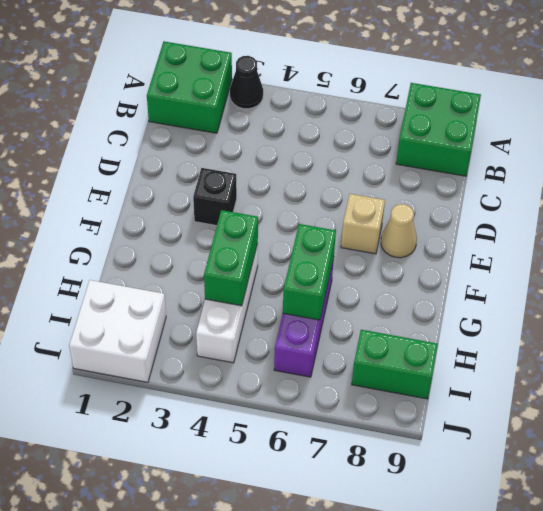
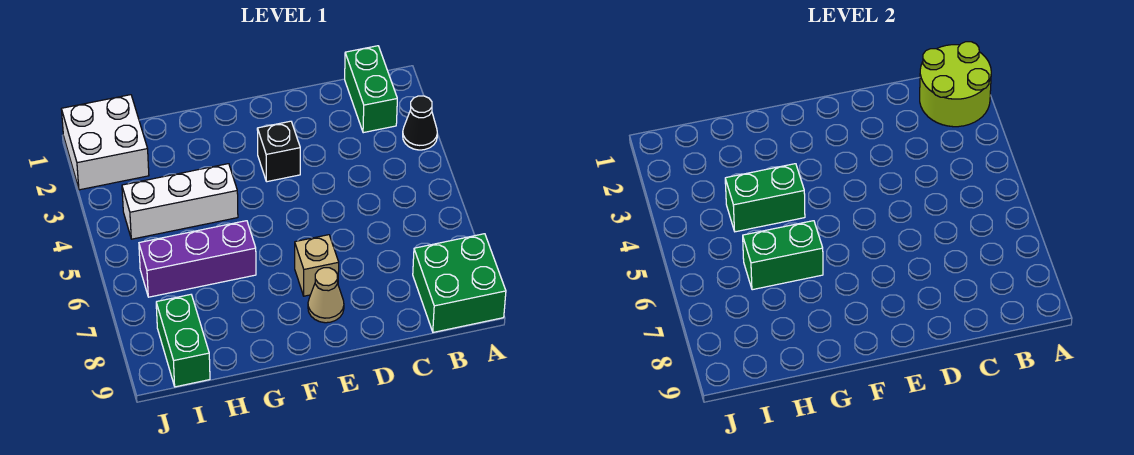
green 2x2 brick [147,41,232,133] -> green 1x2 brick [345,46,397,133]
none -> lime 2x2 round brick [920,42,991,127]

